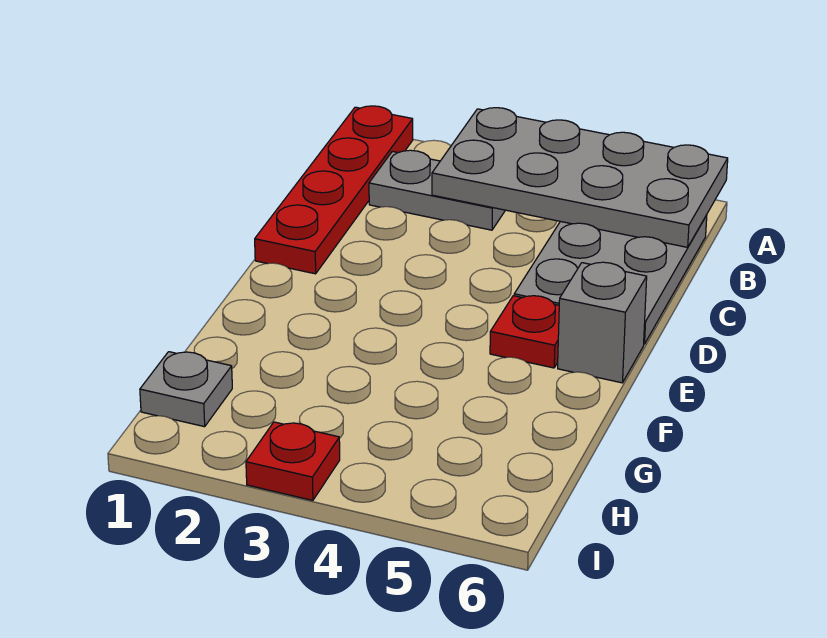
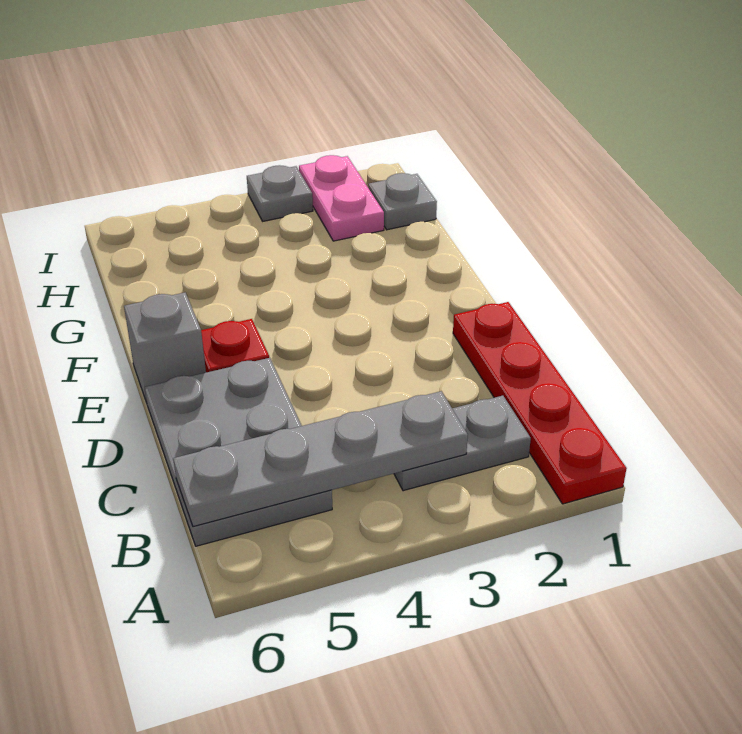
grey 2x4 plate [432,108,728,247] -> grey 1x4 plate [173,391,468,527]
none -> pink 1x2 plate [299,155,384,241]
red 1x1 plate [246,422,340,500] -> grey 1x1 plate [247,165,313,221]

